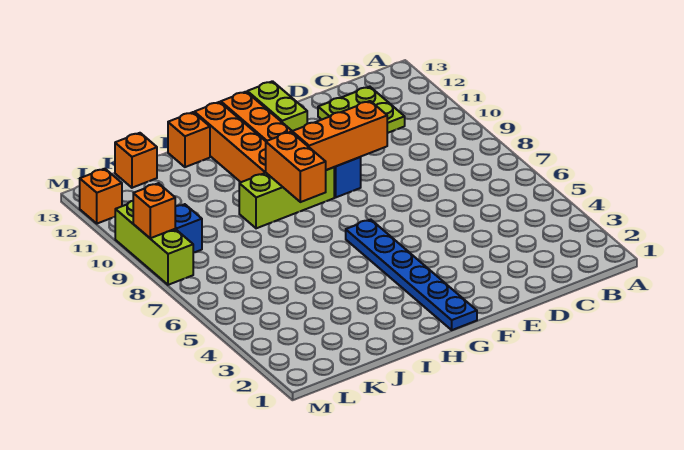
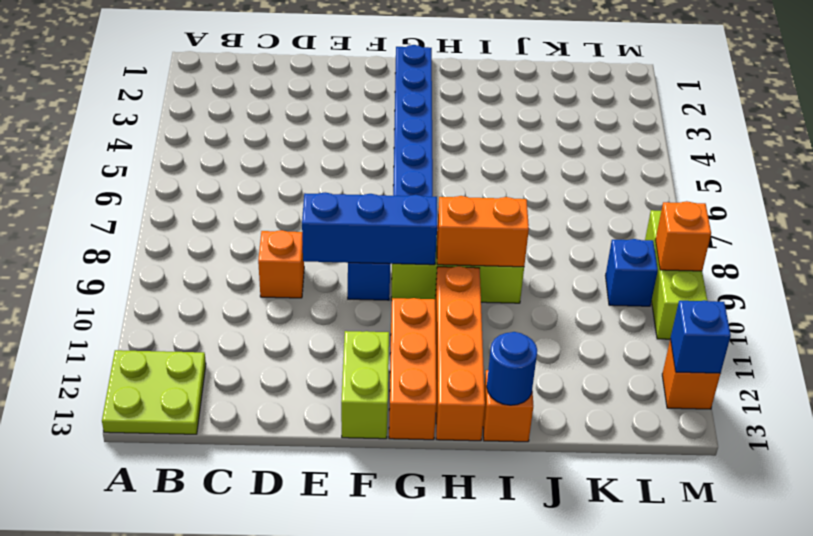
lime 2x2 plate [318,87,405,133] -> lime 2x2 plate moved to [102,350,206,434]
orange 1x3 brick [292,101,387,170] -> blue 1x3 brick [302,192,437,265]
orange 1x2 brick [266,132,326,202] -> orange 1x2 brick turned to [437,196,529,267]
none -> blue 1x1 round brick [487,332,537,405]
orange 1x1 brick [115,133,157,188] -> orange 1x1 brick moved to [258,230,304,298]
none -> blue 1x1 brick [670,300,731,373]

